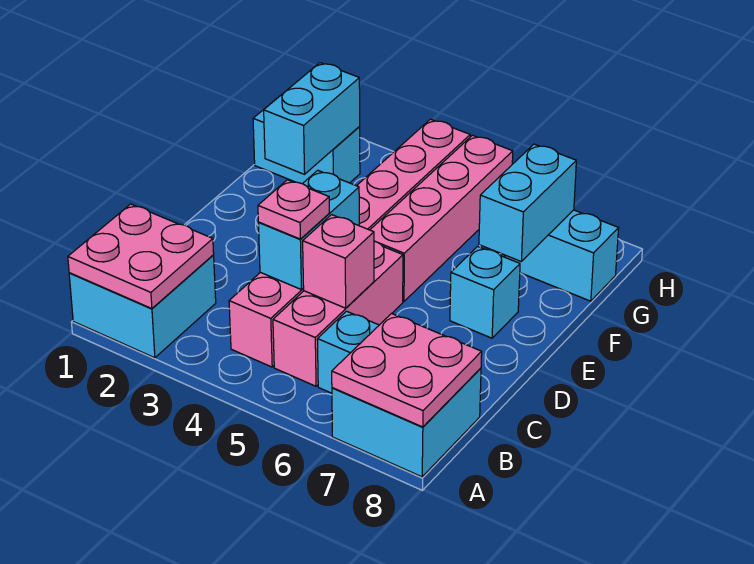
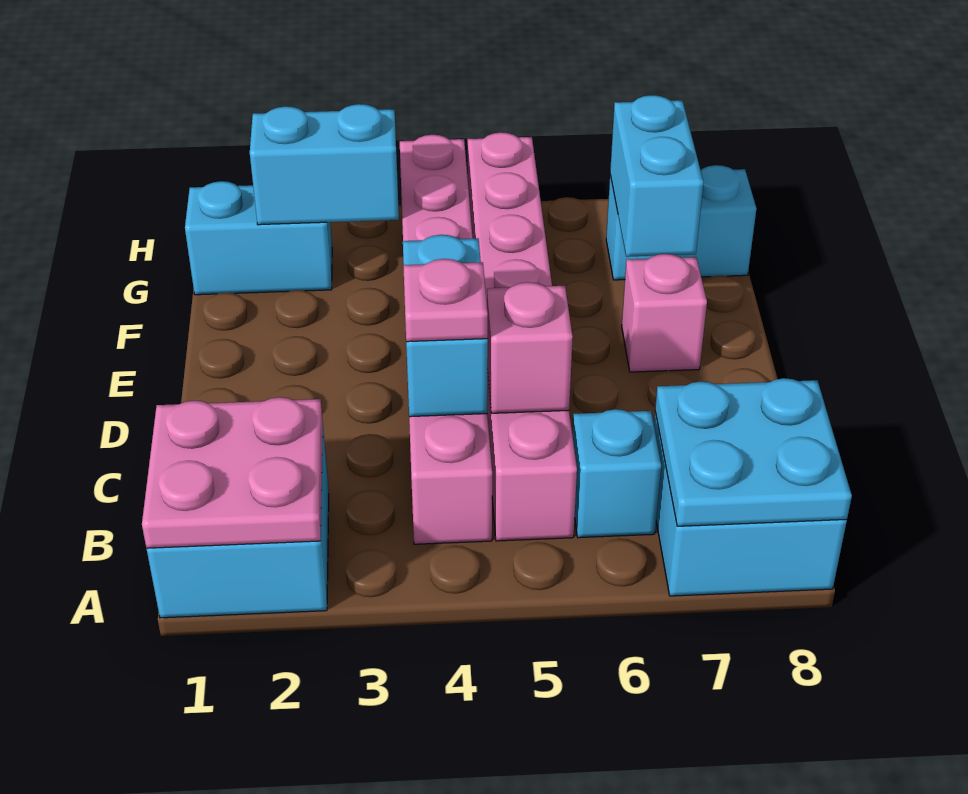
pink 2x2 plate [332,313,482,427] -> cyan 2x2 plate [655,378,852,526]
cyan 1x1 brick [450,247,520,338] -> pink 1x1 brick [622,254,707,372]
cyan 1x2 brick [264,63,360,174] -> cyan 1x2 brick turned to [250,104,399,225]

